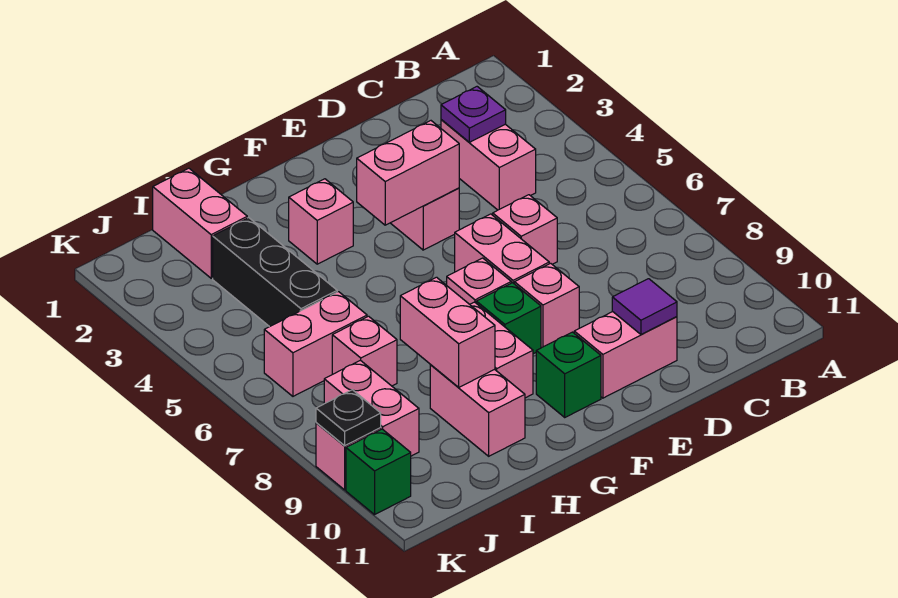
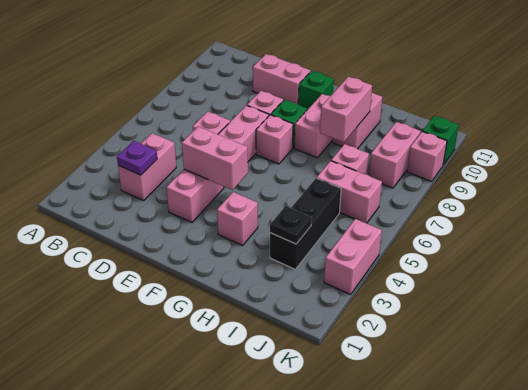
purple 1x1 tile [612,279,677,334] -> none
pink 1x2 brick [153,168,247,278] -> pink 1x2 brick moved to [324,219,382,295]
black 1x1 plate [316,390,381,446] -> black 1x1 plate moved to [270,206,312,244]

